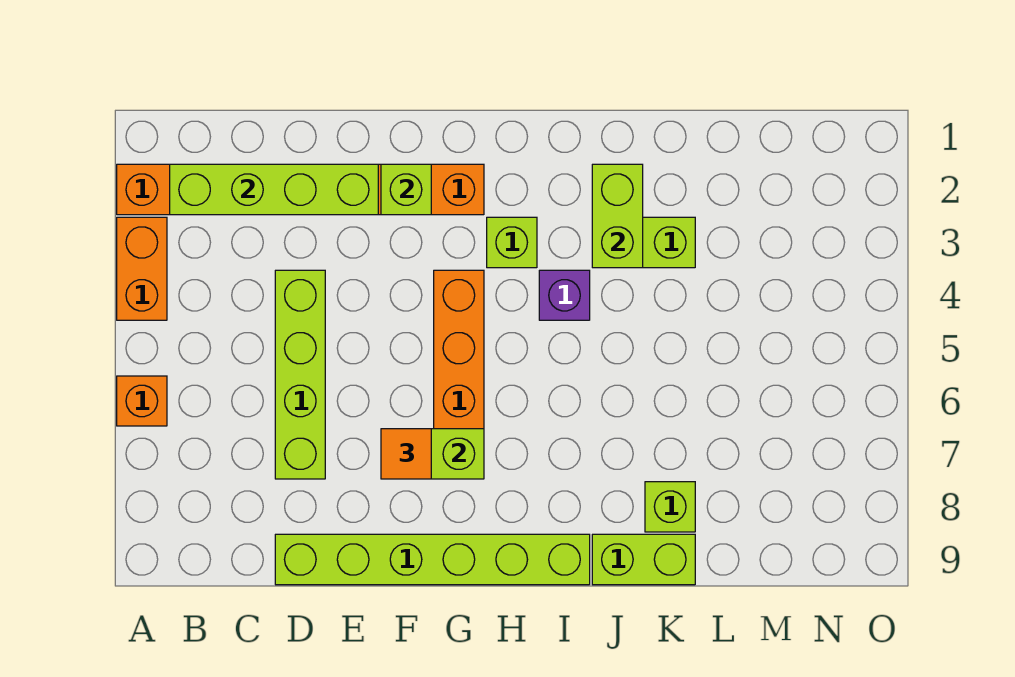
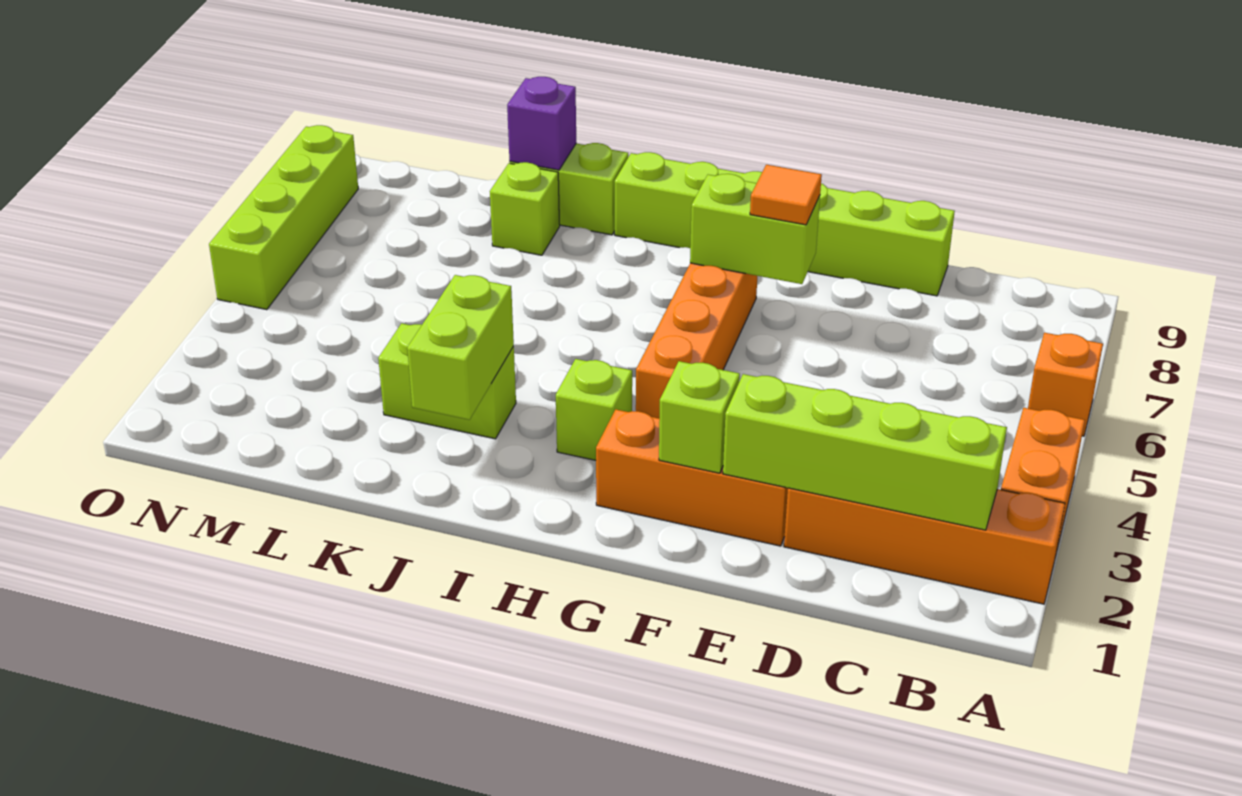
lime 1x4 brick [275,270,325,479] -> lime 1x4 brick moved to [209,125,358,310]
purple 1x1 brick [539,270,590,320] -> purple 1x1 brick moved to [507,77,576,170]

